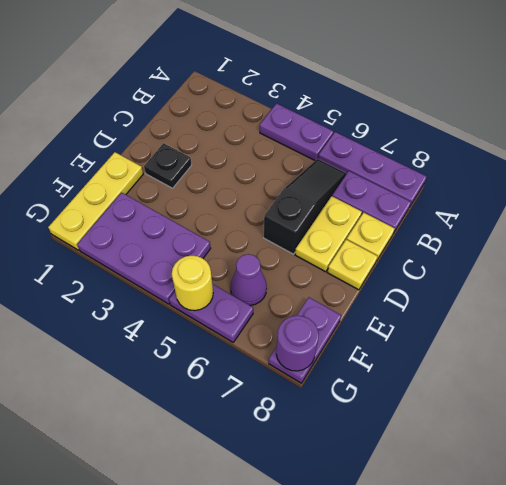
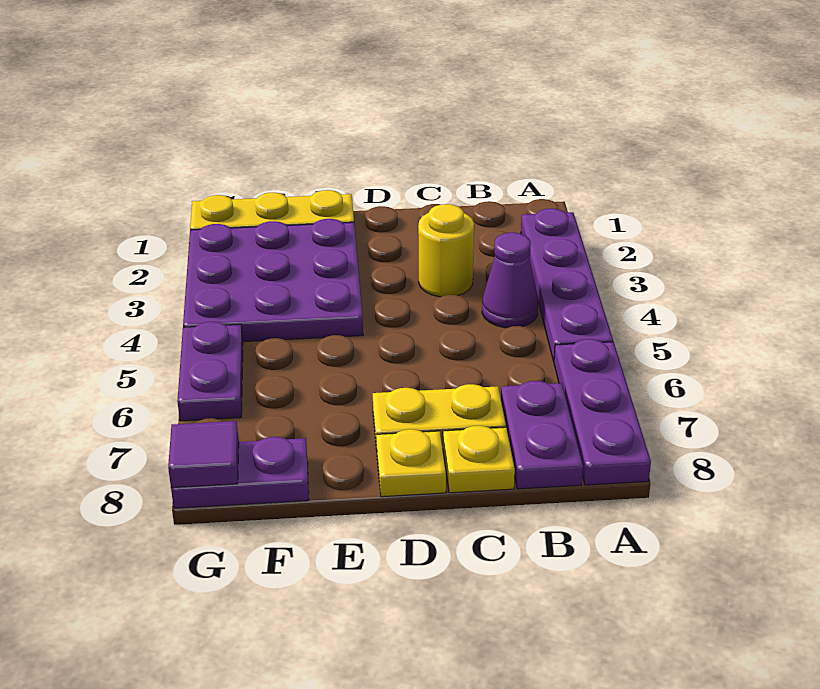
purple 1x2 plate [260,103,333,161] -> purple 1x4 plate [521,208,613,362]
black 1x3 slope [264,159,347,254] -> none
black 1x1 plate [144,143,192,188] -> none
purple 2x3 plate [77,193,211,304] -> purple 3x3 plate [183,219,363,342]
purple 1x1 cone [230,254,267,306] -> purple 1x1 cone moved to [482,233,538,328]
yellow 1x1 round brick [172,256,213,311] -> yellow 1x1 round brick moved to [418,204,474,297]
purple 1x1 round brick [276,316,319,371] -> purple 1x1 tile [168,421,239,488]

